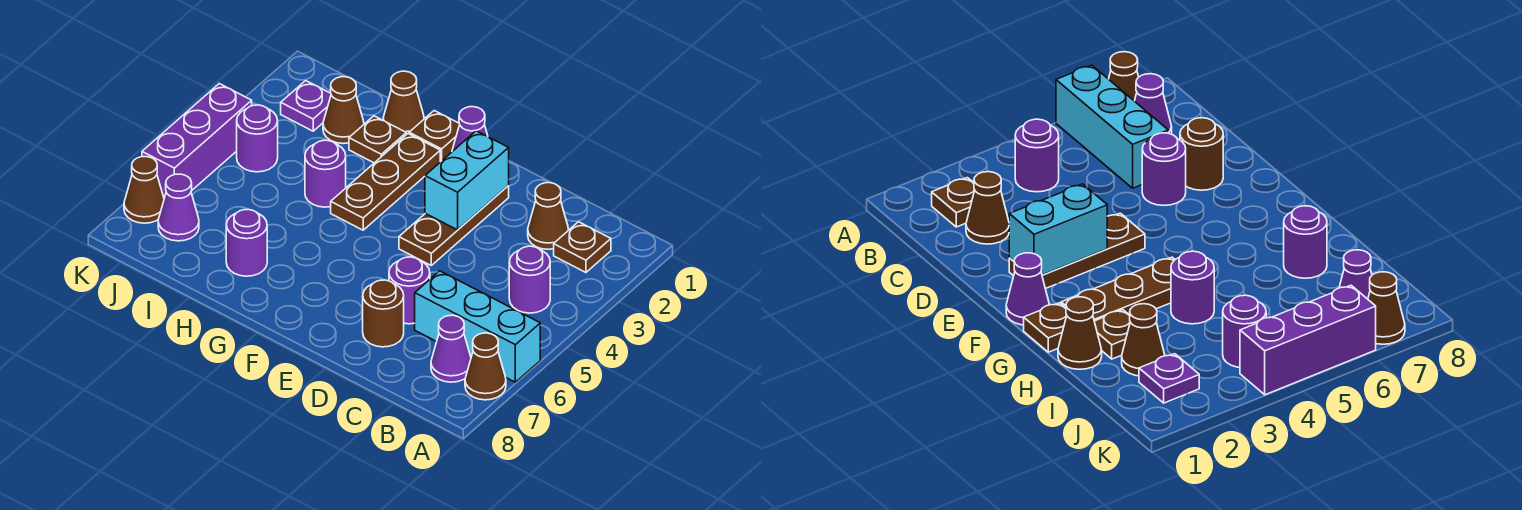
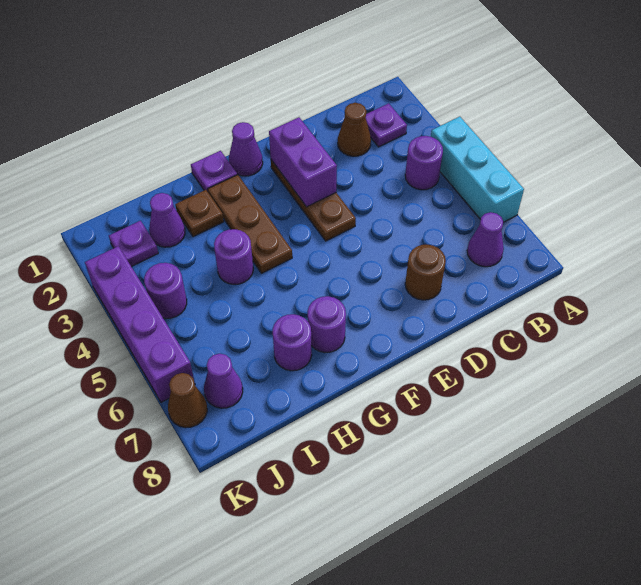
cyan 1x3 brick [415,271,540,382] -> cyan 1x3 brick turned to [431,117,524,222]
brown 1x1 cone [465,333,506,400] -> none
brown 1x1 plate [554,222,611,272] -> purple 1x1 plate [366,103,407,147]
purple 1x1 round brick [389,257,430,324] -> purple 1x1 round brick moved to [308,296,346,352]
cyan 1x2 brick [425,131,509,230] -> purple 1x2 brick [269,117,337,207]
brown 1x1 plate [409,111,460,161] -> purple 1x1 plate [191,151,237,192]
brown 1x1 cone [383,71,424,135] -> none
brown 1x1 cone [323,77,364,144] -> purple 1x1 cone [149,193,185,247]
purple 1x3 brick [142,84,252,198] -> purple 1x4 brick [85,246,195,402]

